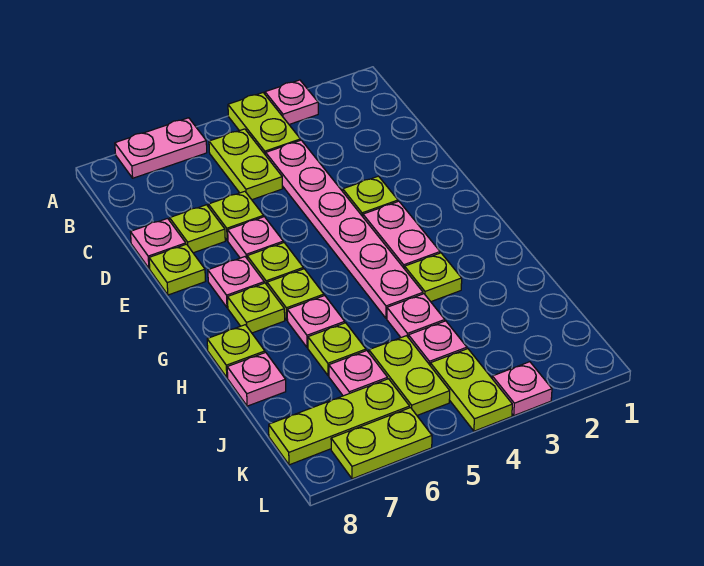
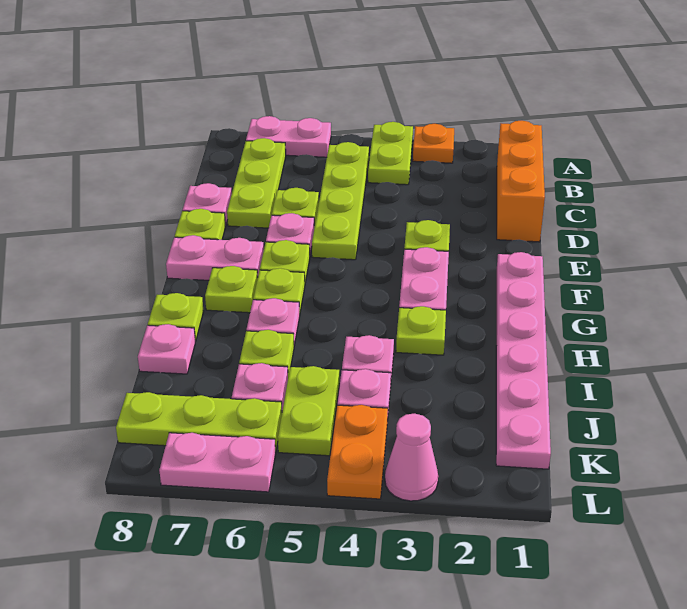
pink 1x1 plate [265,80,318,124] -> orange 1x1 plate [413,124,454,163]
none -> orange 1x3 brick [497,121,545,242]
lime 1x2 plate [209,129,283,200] -> lime 1x4 plate [312,142,369,260]
pink 1x6 plate [266,140,423,318] -> pink 1x6 plate moved to [496,252,551,469]
lime 1x1 plate [170,205,225,253] -> lime 1x3 plate [227,138,286,228]
pink 1x1 plate [208,257,264,308] -> pink 1x2 plate [166,235,264,280]
lime 1x2 plate [430,349,512,431] -> orange 1x2 plate [327,405,388,499]
pink 1x1 plate [492,362,552,416] -> pink 1x1 cone [385,414,438,501]
lime 1x2 plate [331,408,432,479] -> pink 1x2 plate [159,433,276,492]

